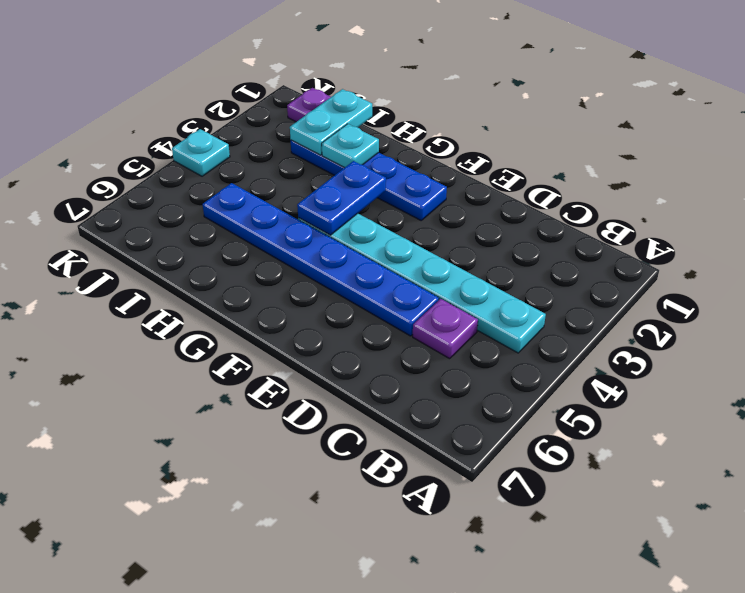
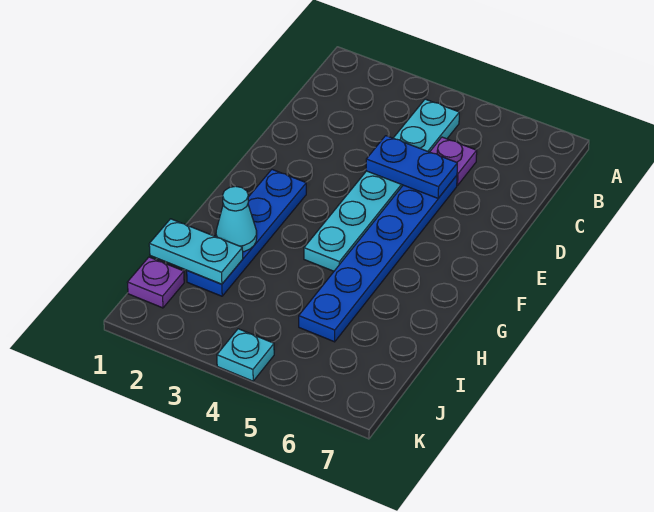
blue 1x2 plate [297,161,386,235] -> blue 1x2 plate moved to [366,136,457,198]
cyan 1x1 plate [322,124,379,168] -> cyan 1x1 cone [216,186,257,252]

